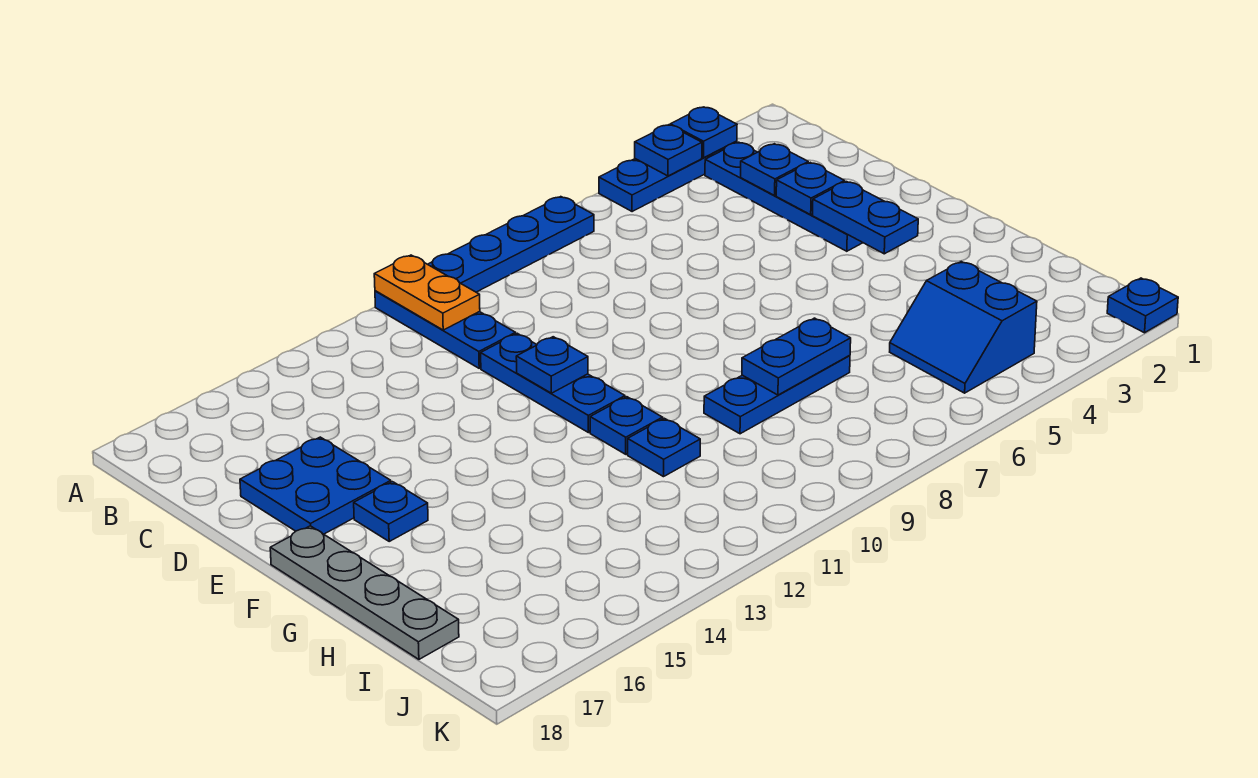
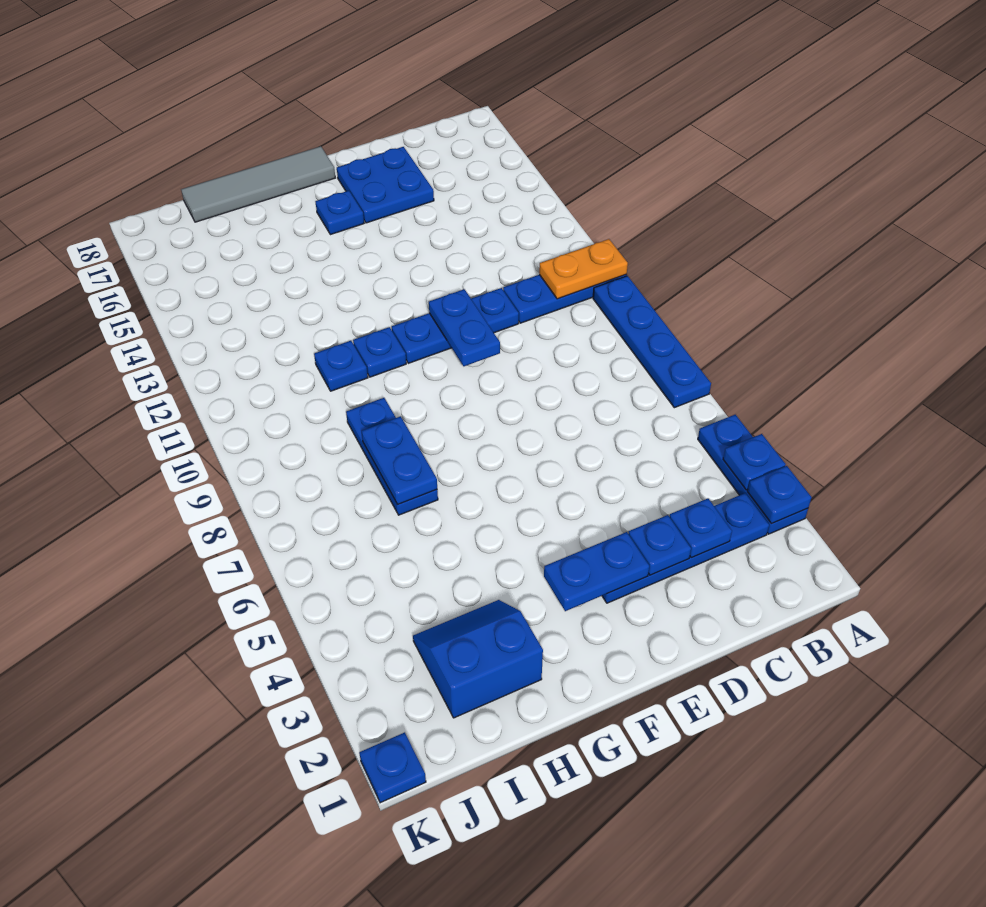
blue 1x1 plate [516,337,588,393] -> blue 1x2 plate [429,289,500,366]
grey 1x4 plate [270,526,459,659] -> grey 1x4 tile [181,146,335,222]
blue 2x2 slope [890,262,1037,393] -> blue 2x2 slope moved to [413,600,543,718]

